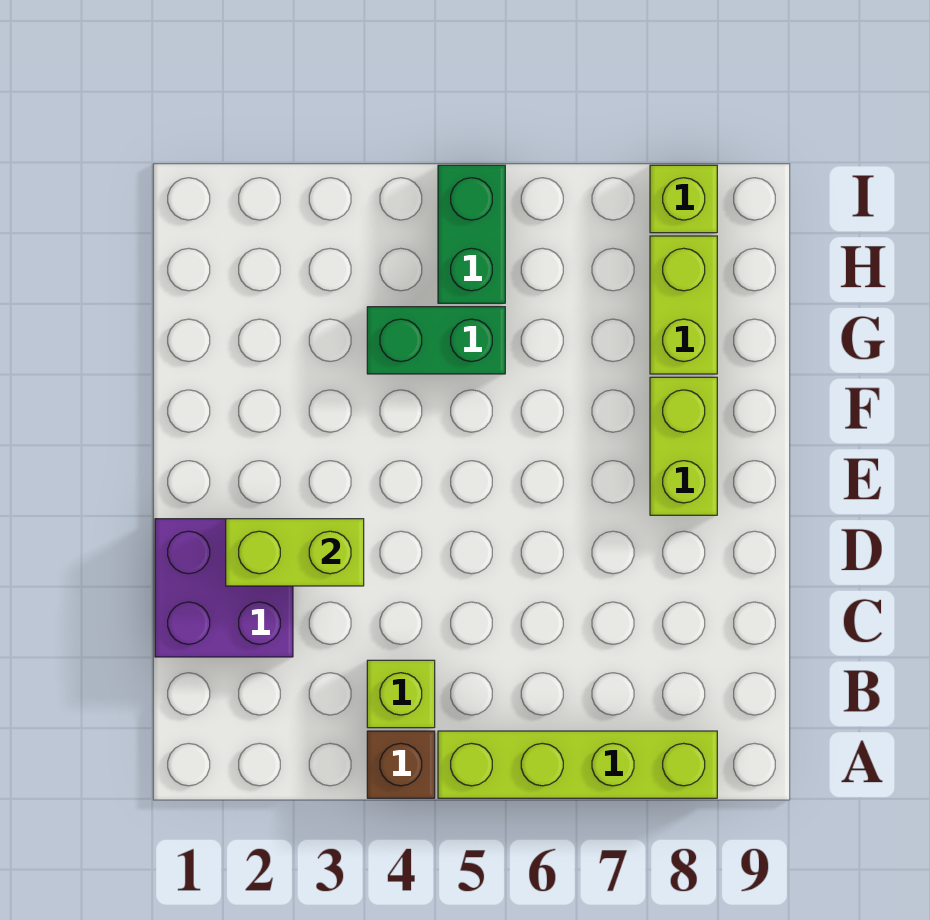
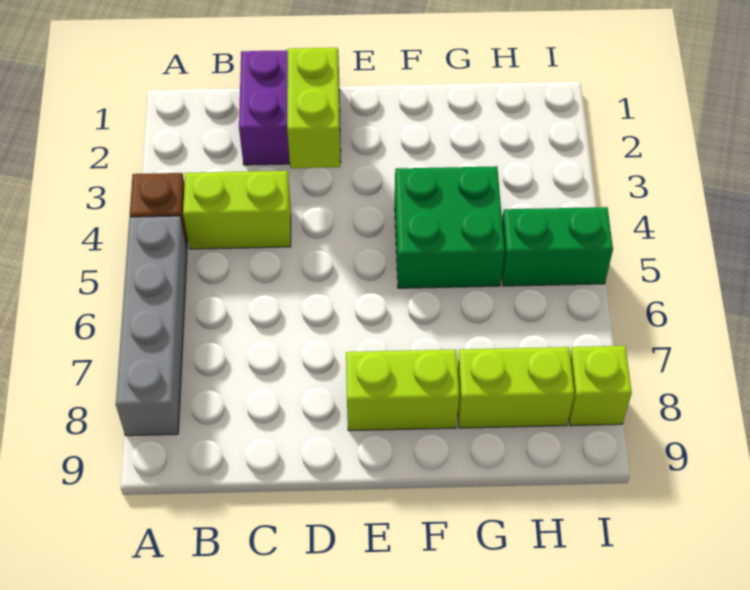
lime 1x4 brick [438,731,717,798] -> grey 1x4 brick [116,216,187,436]
lime 1x1 brick [367,660,435,728] -> lime 1x2 brick [183,171,291,249]
green 1x2 brick [367,307,505,374] -> green 2x2 brick [395,166,505,288]

